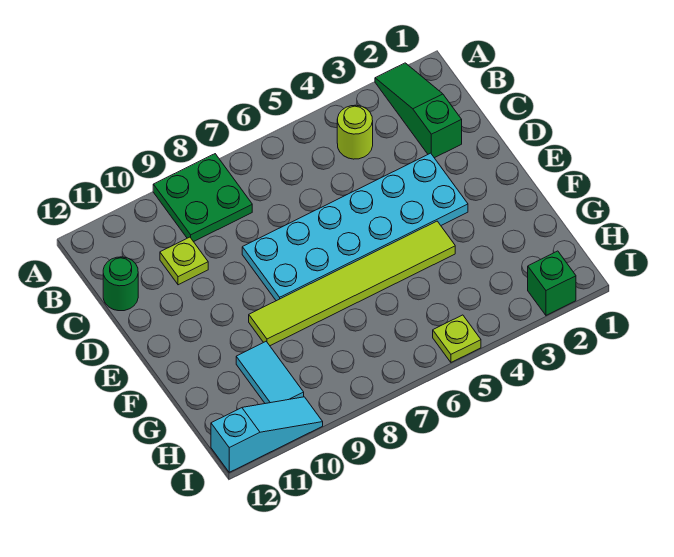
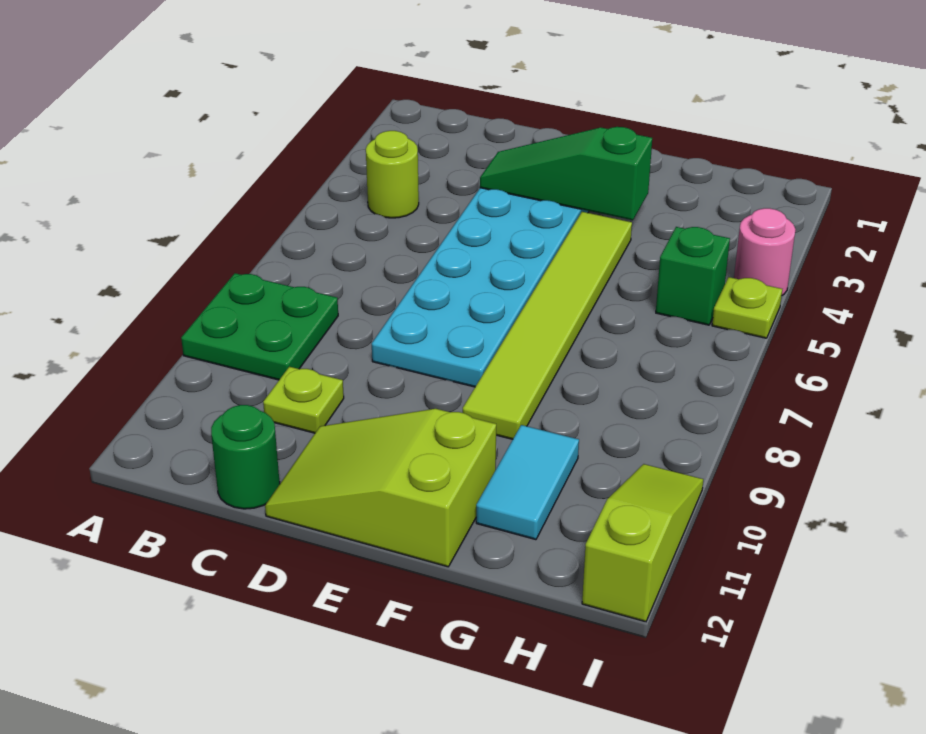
green 1x3 slope [375,63,462,158] -> green 1x3 slope moved to [480,127,652,220]
none -> lime 2x3 slope [265,409,496,567]
cyan 1x2 tile [236,342,304,404] -> cyan 1x2 tile turned to [476,425,579,540]
green 1x1 brick [528,251,576,315] -> green 1x1 brick moved to [656,227,730,325]
none -> pink 1x1 round brick [734,208,796,295]
cyan 1x3 slope [211,397,323,472] -> lime 1x3 slope [582,464,703,622]

